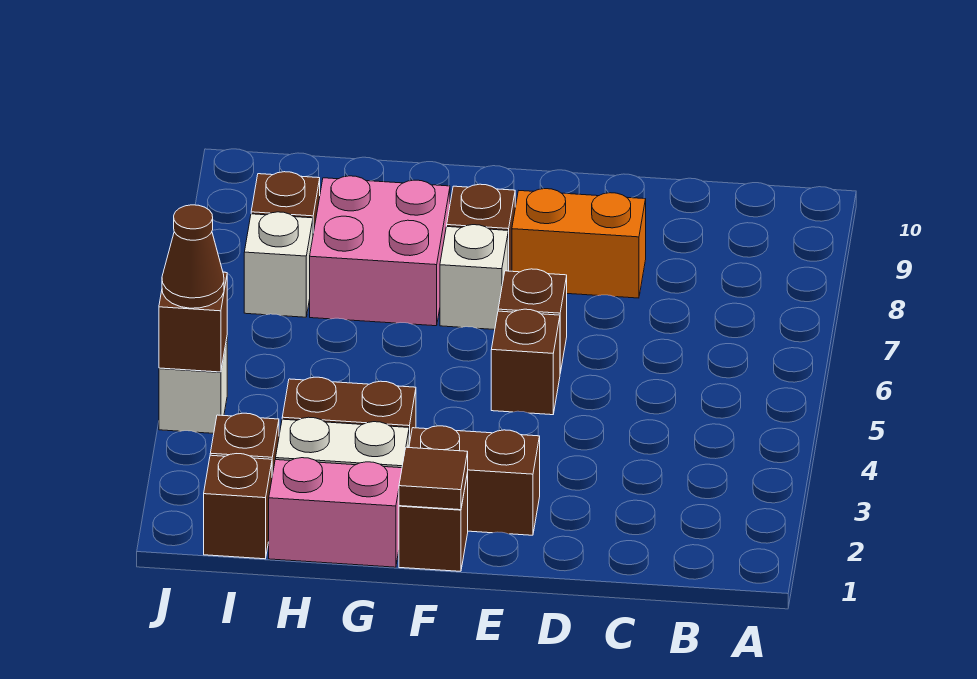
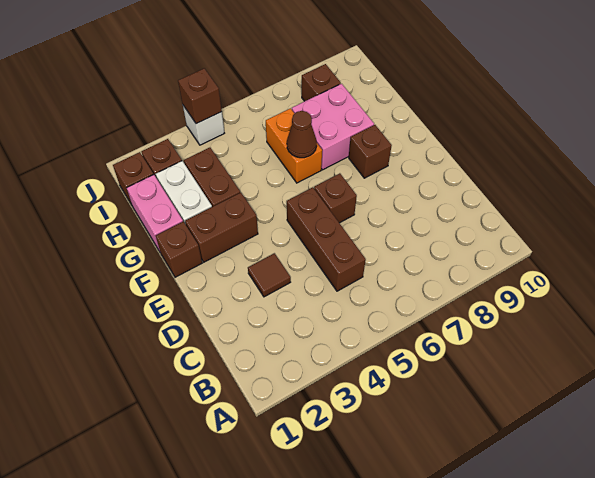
orange 1x2 brick [512,189,646,298] -> orange 1x2 brick moved to [266,108,322,183]
brown 1x2 brick [409,426,540,535] -> brown 1x2 brick turned to [185,192,258,262]
brown 1x1 brick [491,309,560,415] -> brown 1x3 brick [287,187,366,291]
brown 1x1 tile [399,447,468,510] -> brown 1x1 tile moved to [248,253,291,297]
white 1x1 brick [440,225,508,330] -> none
white 1x1 brick [244,212,313,317] -> none
brown 1x1 cone [162,205,224,308] -> brown 1x1 cone moved to [287,111,317,158]

